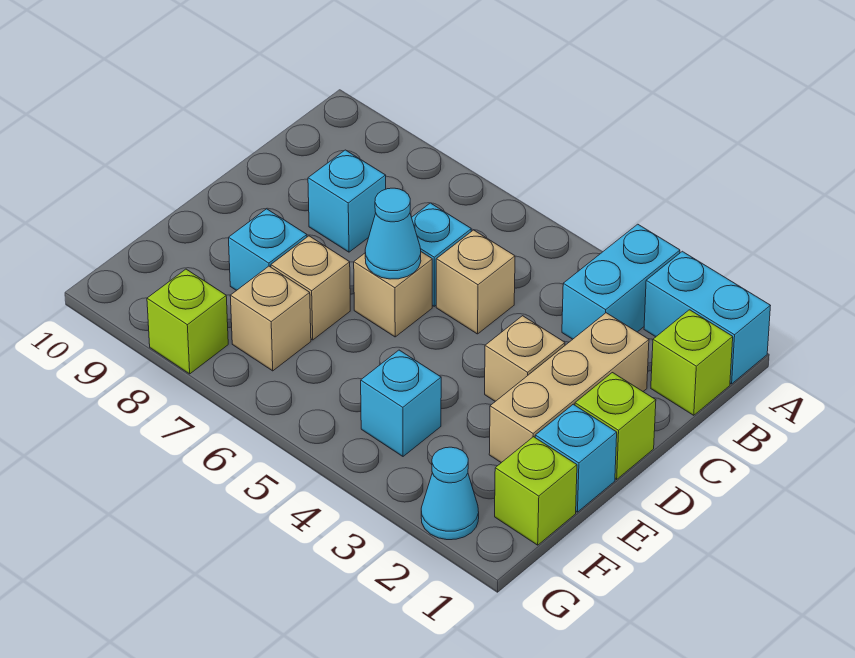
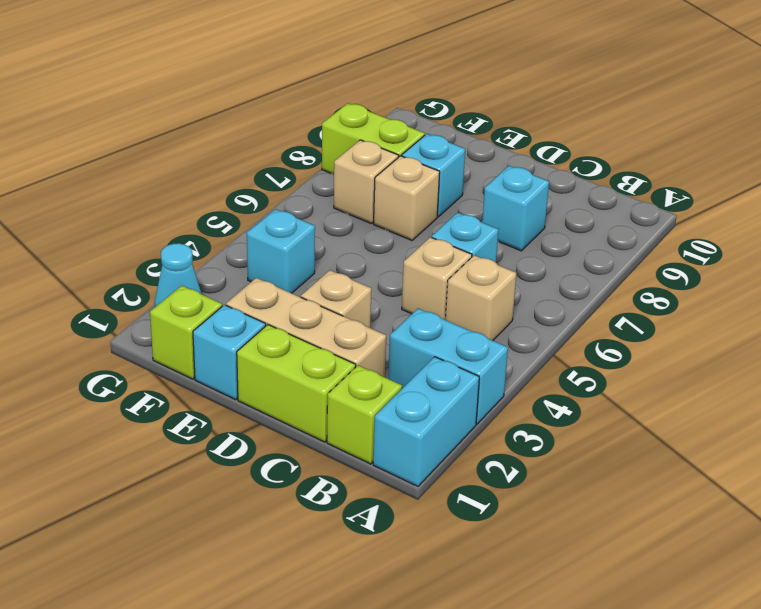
lime 1x1 brick [575,373,656,479] -> lime 1x2 brick [237,325,356,442]
tan 1x1 brick [354,252,432,337] -> tan 1x1 brick moved to [446,255,516,340]
cyan 1x1 cone [365,188,421,279] -> none
lime 1x1 brick [147,269,228,374] -> lime 1x2 brick [322,103,425,174]

